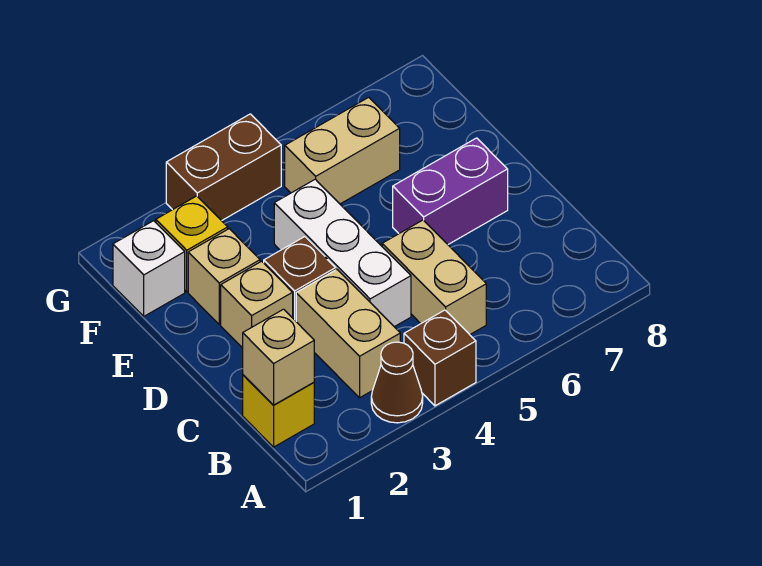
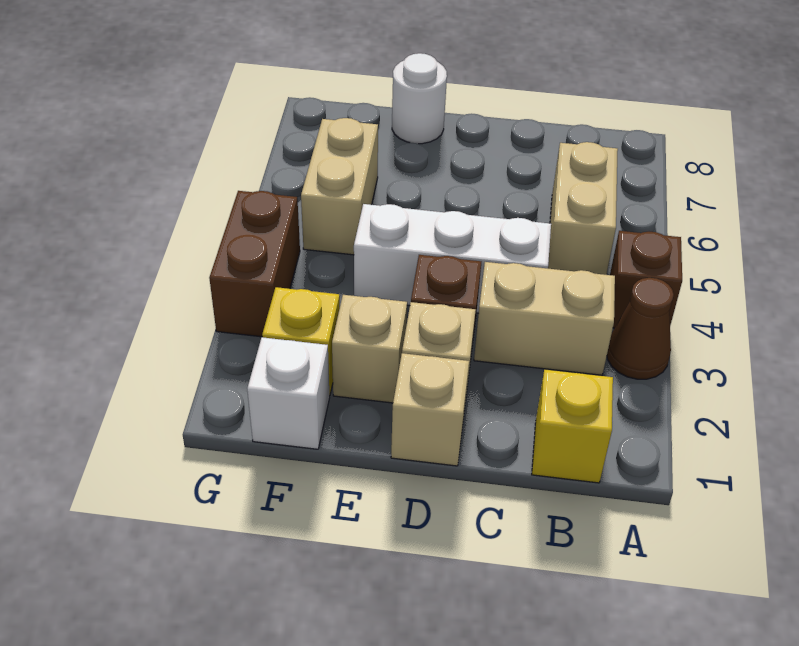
tan 1x1 brick [243,309,314,405] -> tan 1x1 brick moved to [391,353,469,466]
tan 1x2 brick [382,220,486,335] -> tan 1x2 brick turned to [548,142,618,275]
purple 1x2 brick [393,138,508,244] -> none
none -> white 1x1 round brick [392,53,447,144]

